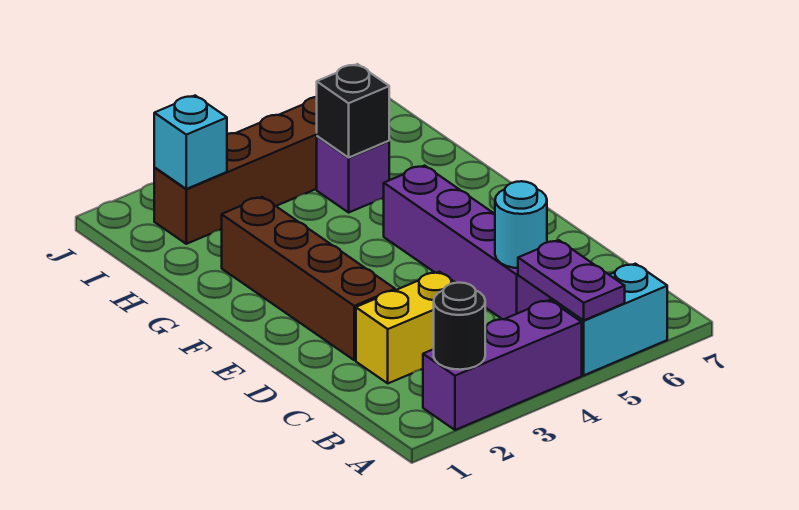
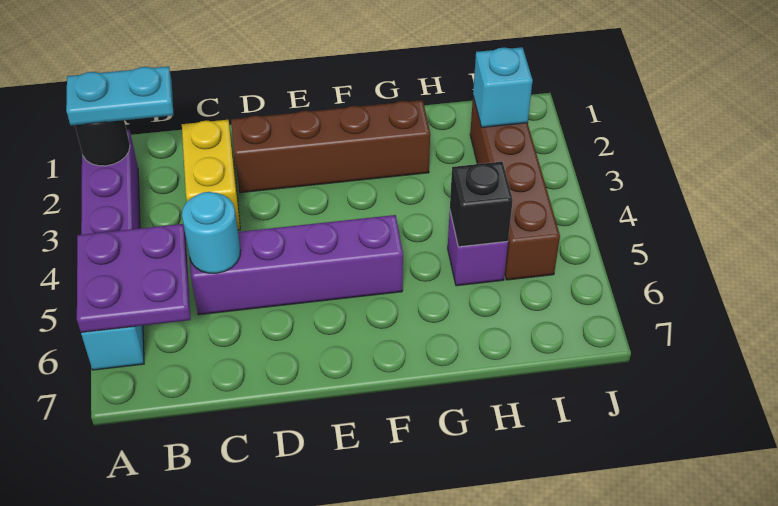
none -> cyan 1x2 plate [66,66,173,125]
purple 1x2 plate [518,240,625,320] -> purple 2x2 plate [77,224,191,332]

